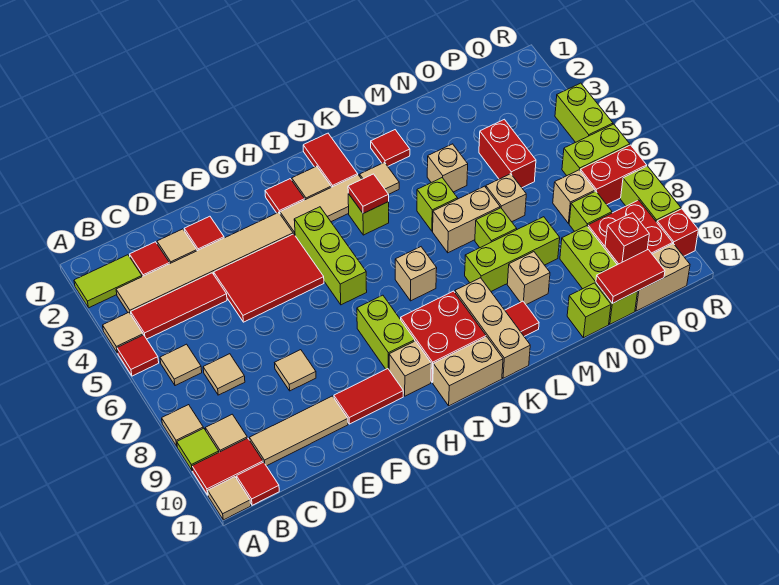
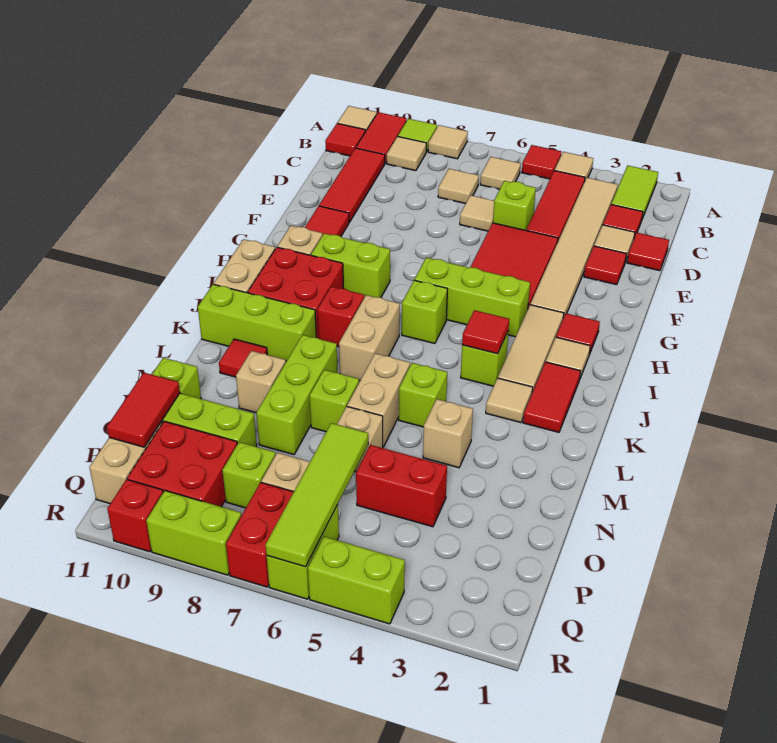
tan 1x3 tile [250,396,348,466] -> red 1x3 tile [319,148,385,222]
none -> lime 1x1 brick [493,181,536,230]
tan 1x1 tile [275,350,316,391] -> tan 1x1 tile moved to [460,195,494,231]
none -> lime 1x1 brick [402,280,448,344]
red 1x2 tile [303,133,358,187] -> red 1x2 tile turned to [523,362,580,432]
tan 1x1 brick [395,247,437,301] -> tan 1x2 brick [339,295,400,381]
tan 1x3 brick [455,278,530,378] -> lime 1x3 brick [198,284,316,361]
red 1x1 tile [371,130,410,166] -> red 1x1 tile moved to [627,233,669,271]
none -> lime 1x4 tile [266,423,368,567]
red 1x1 brick [605,213,649,264] -> red 1x1 brick moved to [318,287,364,347]

